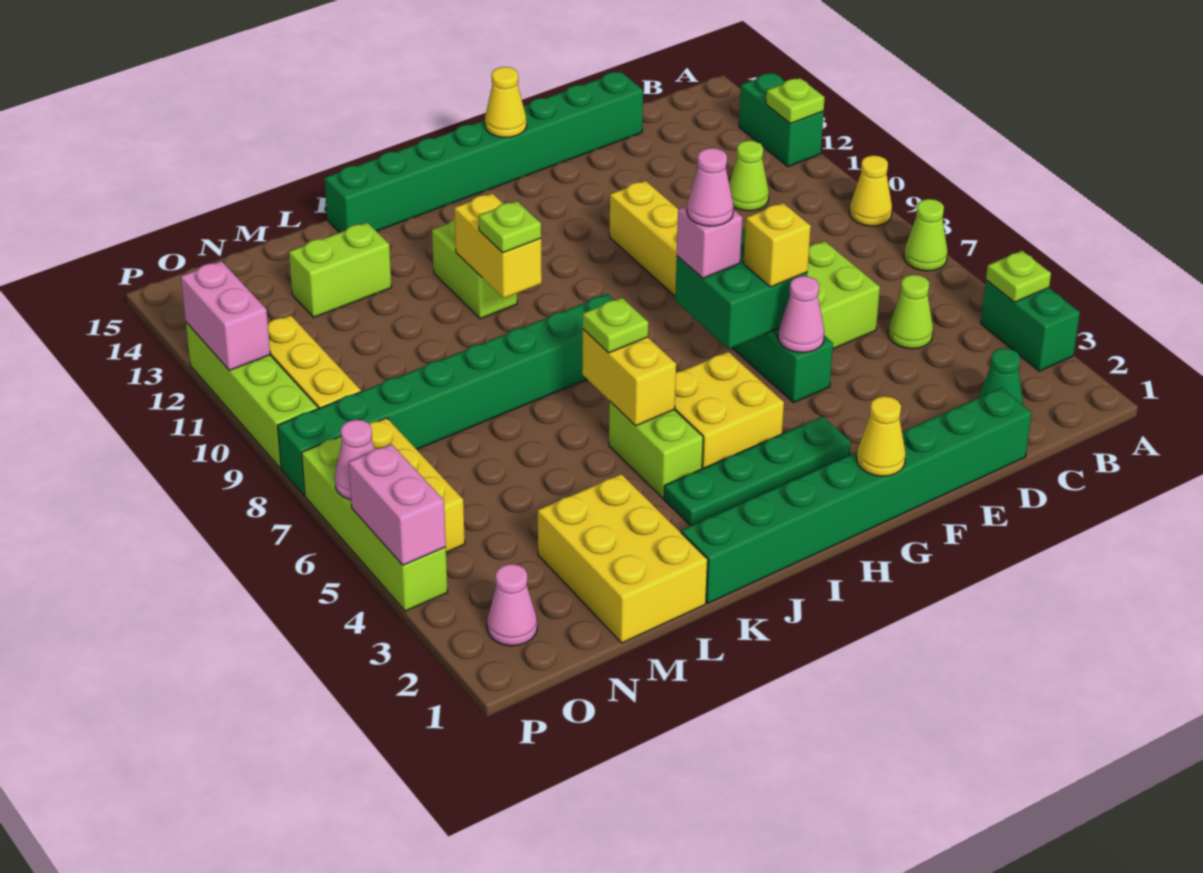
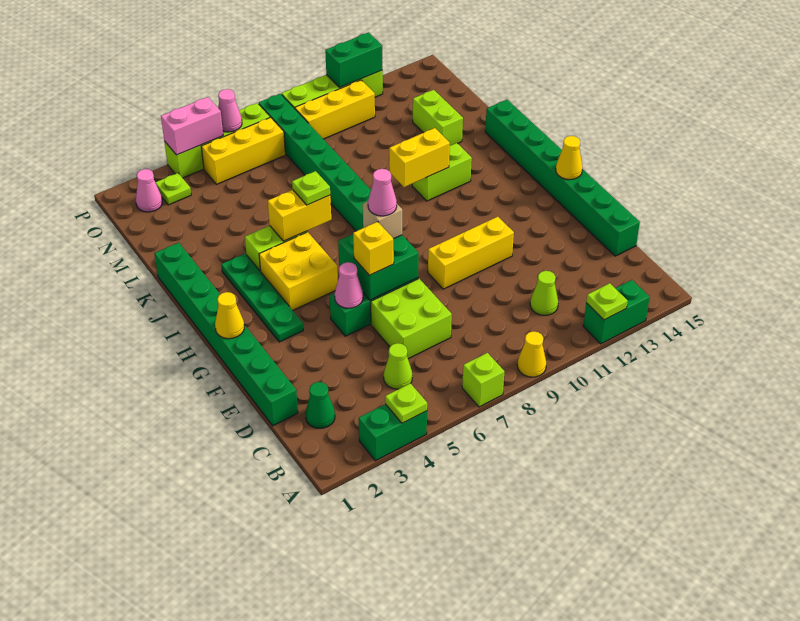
lime 1x1 cone [904,199,948,271] -> lime 1x1 brick [462,353,504,407]
pink 1x1 brick [677,206,742,278] -> tan 1x1 brick [363,201,402,239]
lime 1x1 plate [479,201,541,253] -> lime 1x1 plate moved to [155,173,191,205]
yellow 2x3 brick [538,474,708,643] -> none
pink 1x2 brick [181,261,270,370] -> green 1x2 brick [325,32,382,88]

